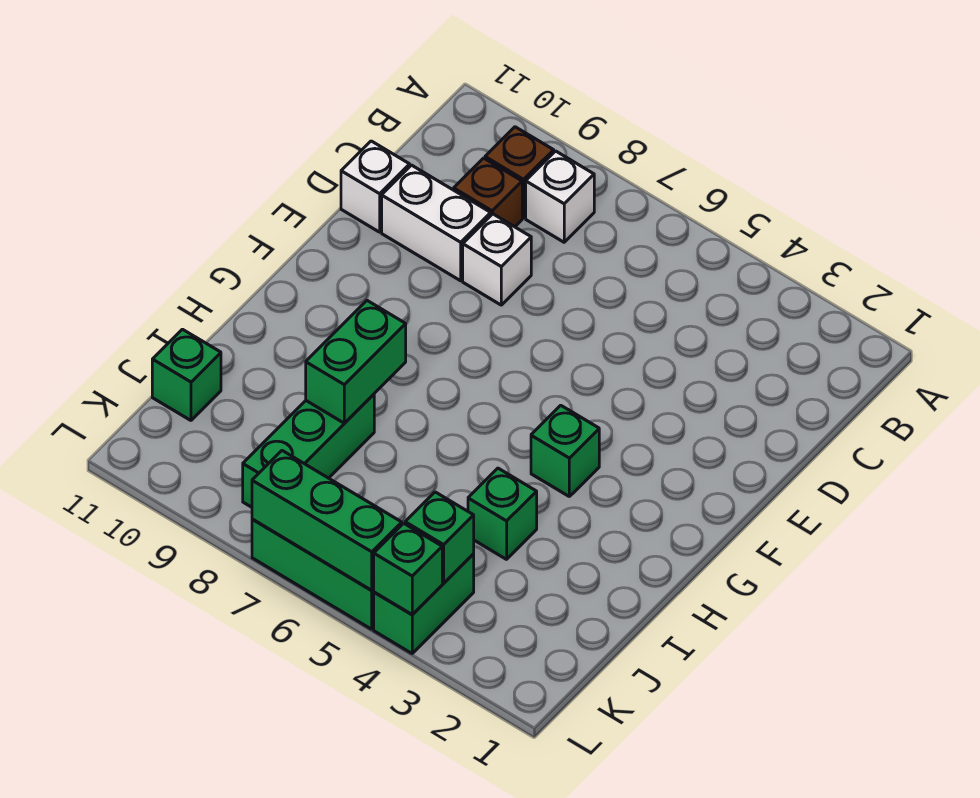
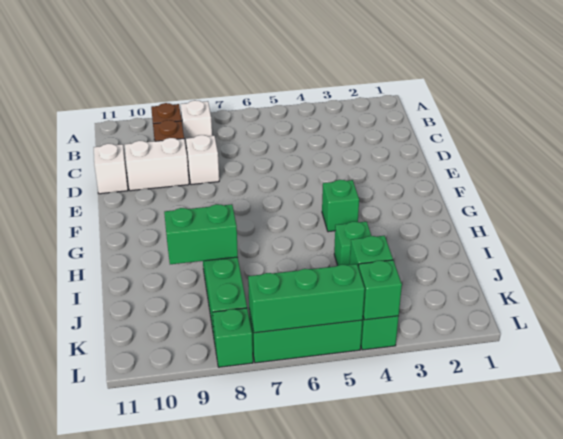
green 1x2 brick [306,301,406,423] -> green 1x2 brick turned to [164,204,238,264]
green 1x1 brick [152,329,221,420] -> green 1x1 brick moved to [213,308,253,367]

